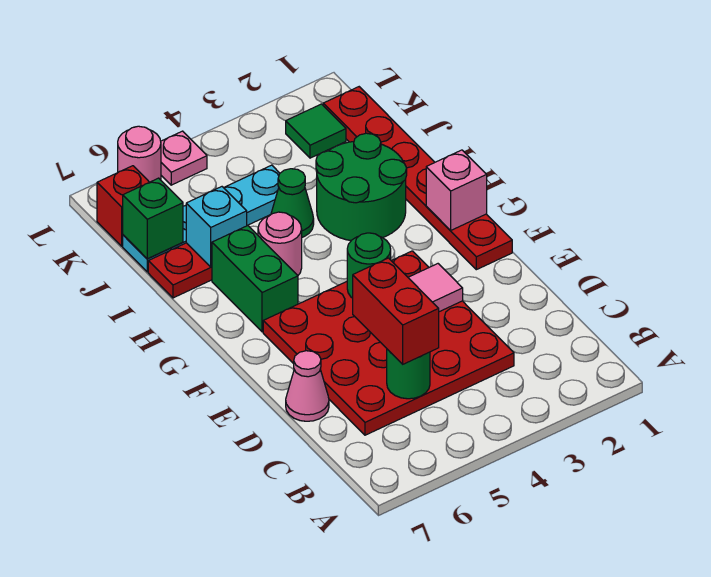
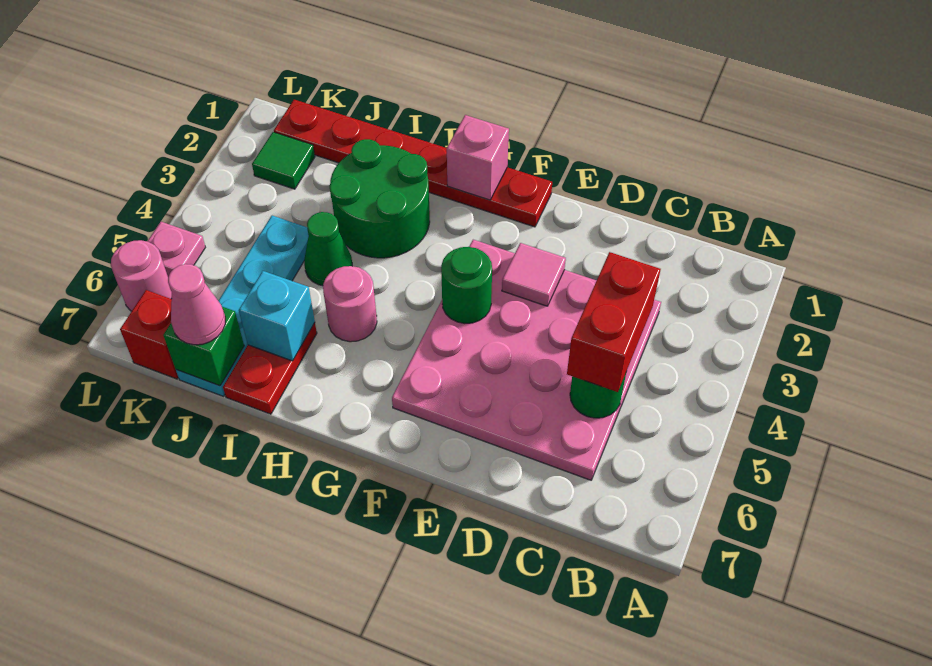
red 4x4 plate [263,251,514,435] -> pink 4x4 plate [392,240,661,480]
red 1x2 brick [353,258,439,364] -> red 1x2 brick turned to [567,252,661,392]
pink 1x1 cone [286,351,329,421] -> pink 1x1 cone moved to [168,264,225,345]
green 1x2 brick [212,225,298,332] -> none

